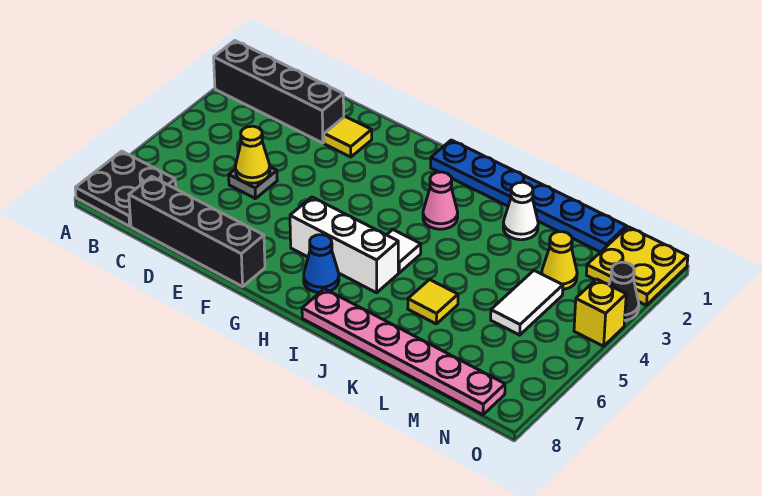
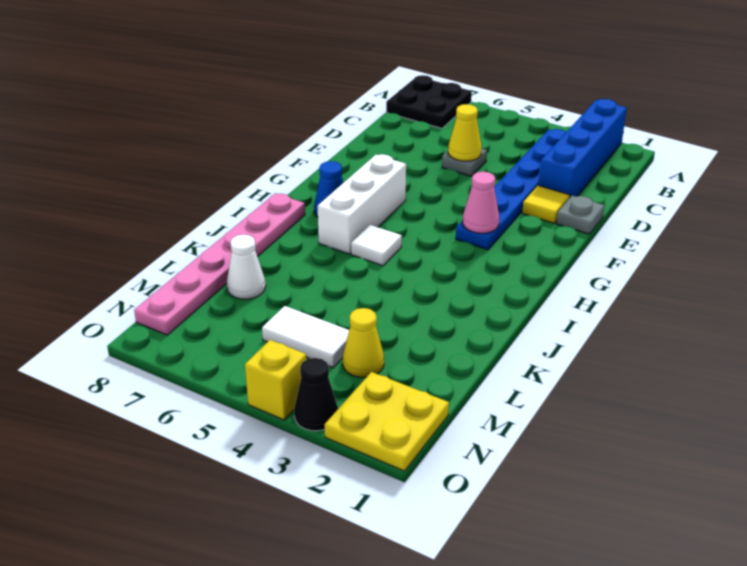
black 1x4 brick [214,41,344,143] -> blue 1x4 brick [539,99,627,197]
black 1x4 brick [129,176,265,287] -> none
none -> grey 1x1 plate [556,196,605,234]
blue 1x6 plate [431,140,627,252] -> blue 1x6 plate moved to [456,129,566,250]
pink 1x1 cone [423,172,458,229] -> pink 1x1 cone moved to [463,172,499,233]
white 1x1 cone [503,182,538,240] -> white 1x1 cone moved to [227,235,266,299]
yellow 1x1 tile [408,280,458,324] -> none

